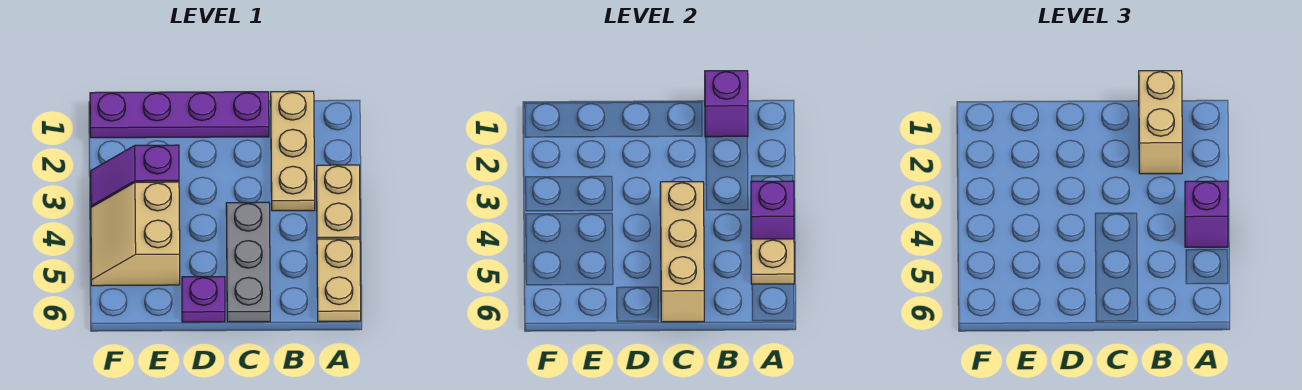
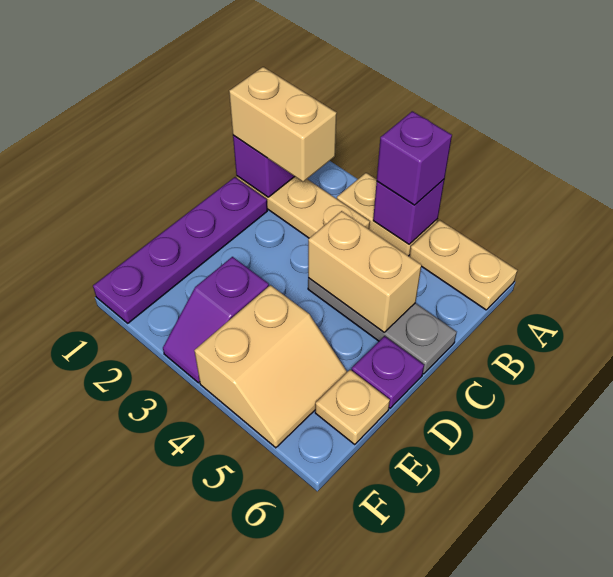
tan 1x1 plate [751,239,794,284] -> tan 1x1 plate moved to [315,370,390,444]
tan 1x3 brick [660,182,704,322] -> tan 1x2 brick [308,211,421,332]
tan 2x2 slope [91,182,180,286] -> tan 2x2 slope turned to [194,285,347,448]

